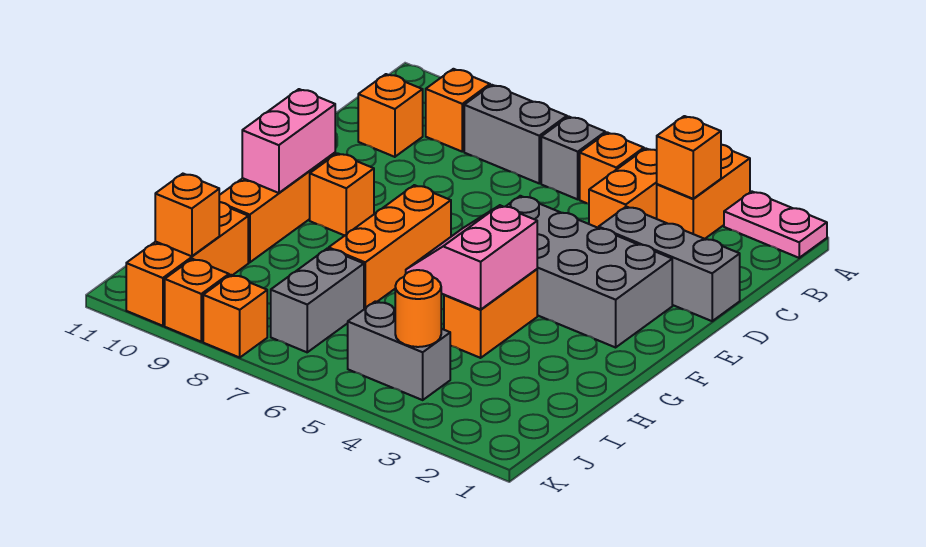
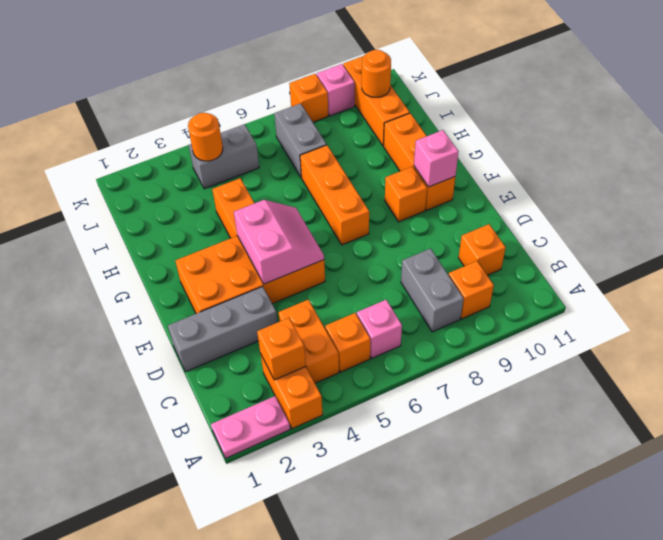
grey 1x1 brick [541,117,605,199] -> pink 1x1 brick [357,300,402,358]
grey 1x2 brick [464,85,567,183] -> grey 1x2 brick turned to [401,249,464,332]
grey 2x4 brick [506,196,672,347] -> orange 2x4 brick [175,236,325,314]
pink 1x2 brick [242,89,335,193] -> pink 1x1 brick [414,130,459,187]
pink 2x2 slope [406,205,537,310] -> pink 2x2 slope moved to [234,200,324,284]
orange 1x1 brick [155,174,219,256] -> orange 1x1 round brick [362,50,391,97]
orange 1x1 brick [165,259,229,342] -> pink 1x1 brick [317,64,355,116]

